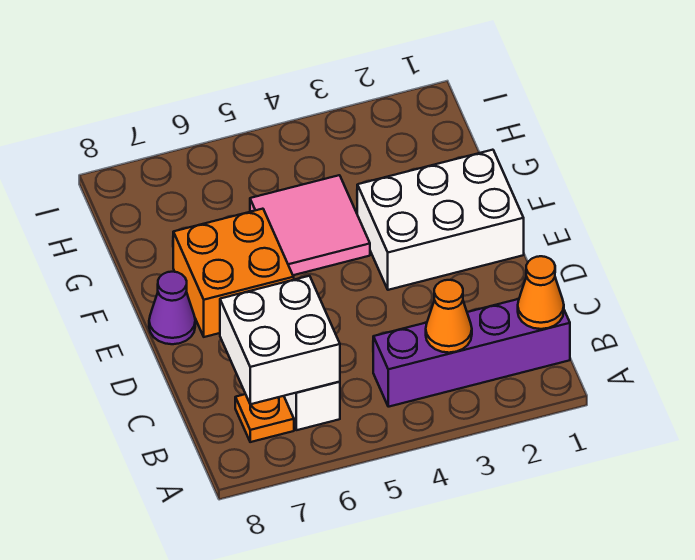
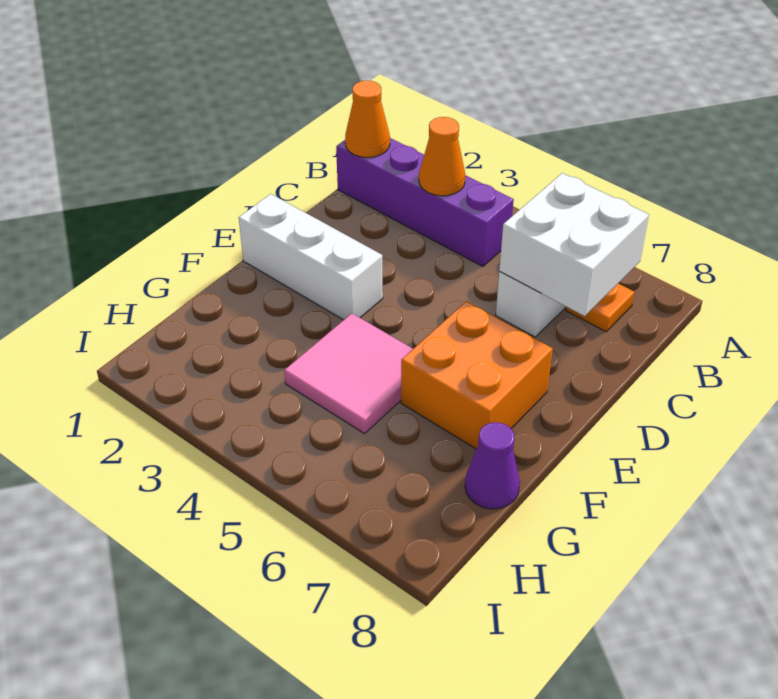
white 2x3 brick [357,150,524,290] -> white 1x3 brick [239,194,383,320]
purple 1x1 cone [149,272,195,344] -> purple 1x1 cone moved to [465,422,520,509]

